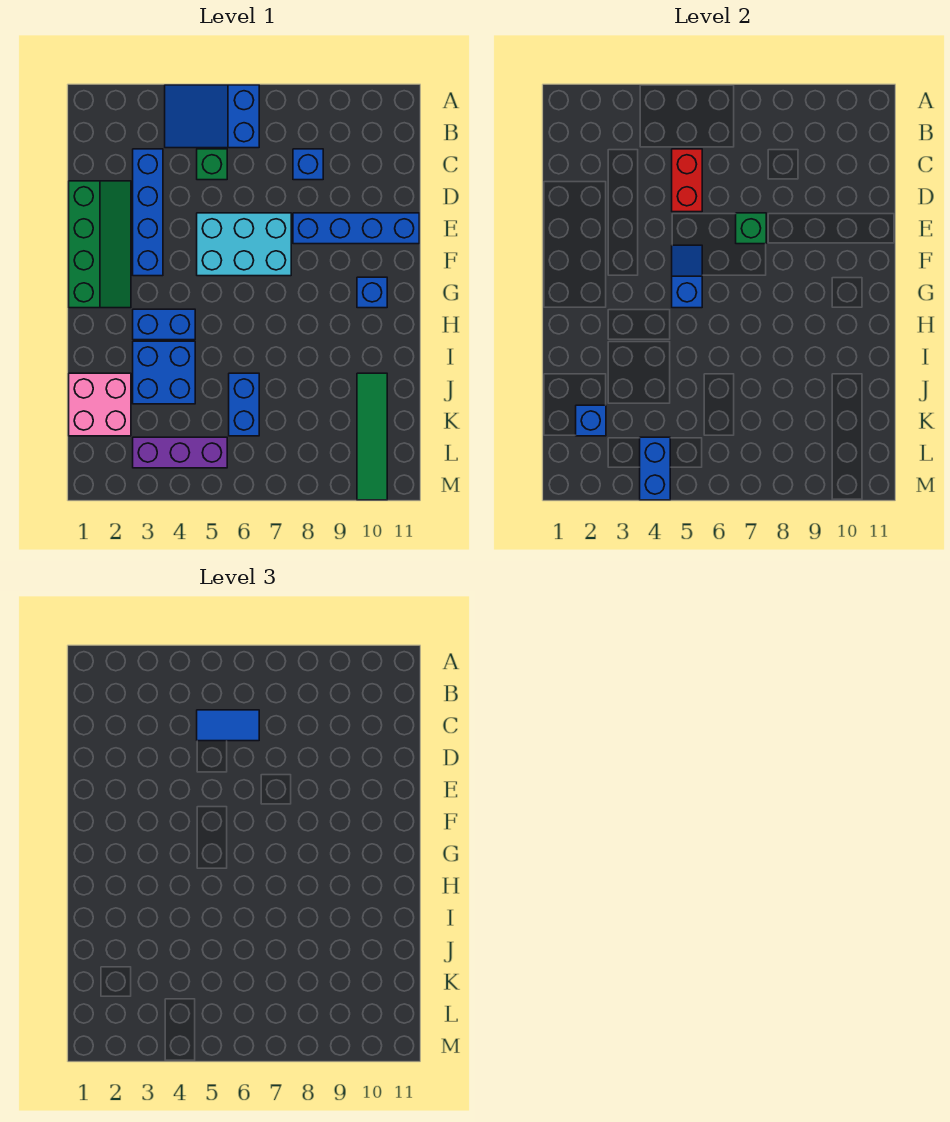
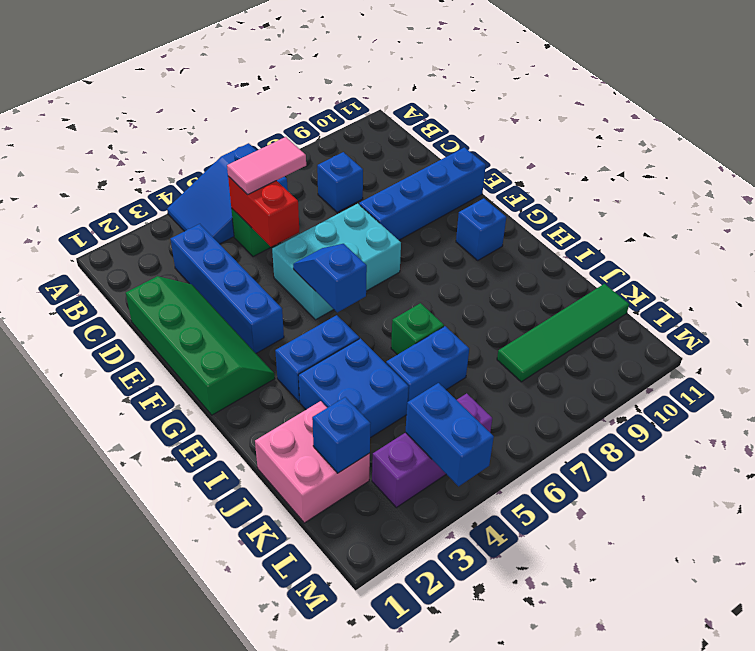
blue 1x2 tile [197,710,259,741] -> pink 1x2 tile [227,137,306,195]
green 1x1 brick [736,213,766,244] -> green 1x1 brick moved to [391,303,444,355]
blue 1x2 brick [229,373,259,436] -> blue 1x2 brick turned to [386,326,469,402]
green 1x4 tile [357,373,387,500] -> green 1x4 tile turned to [497,284,629,382]

